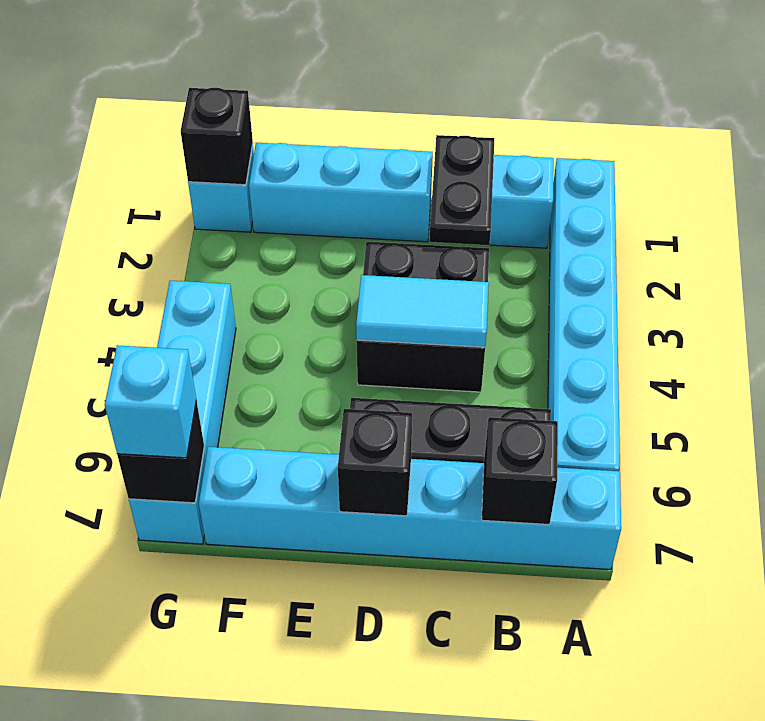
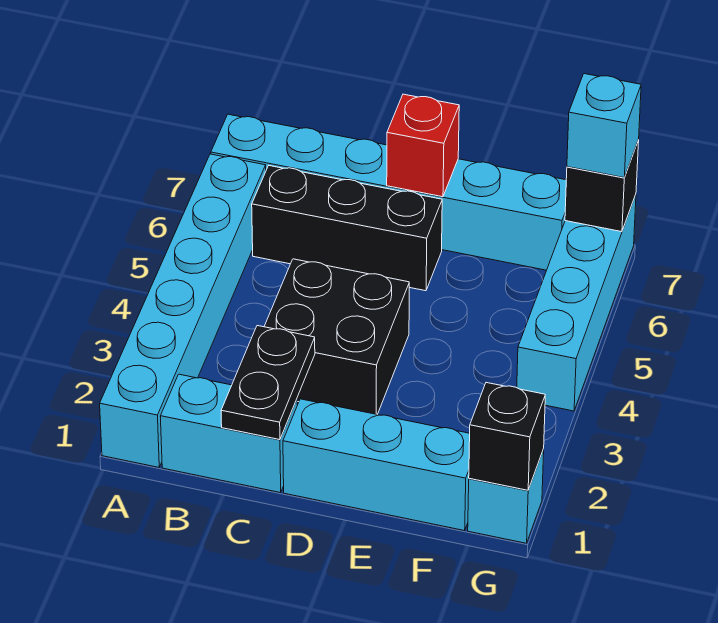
black 1x1 brick [482,417,558,524] -> none
cyan 1x2 tile [356,275,489,347] -> none
black 1x1 brick [338,409,412,516] -> red 1x1 brick [387,94,459,197]

